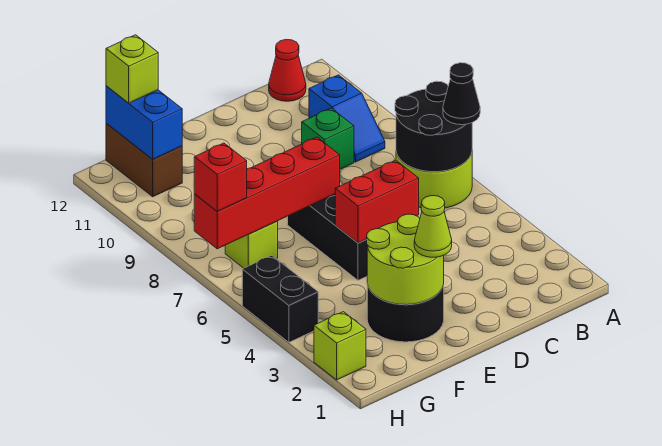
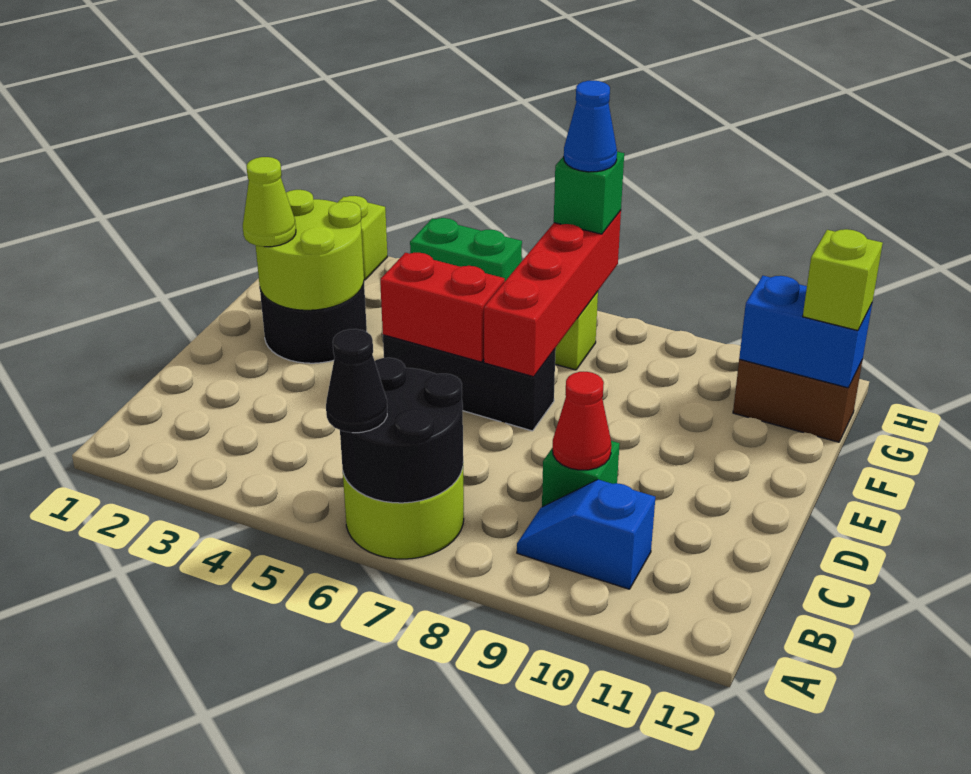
red 1x1 cone [269,40,306,101] -> red 1x1 cone moved to [553,372,611,470]
red 1x2 brick [335,160,419,243] -> red 1x2 brick turned to [380,253,505,362]
black 1x2 brick [242,255,318,342] -> green 1x2 brick [410,218,522,281]
red 1x1 brick [194,143,247,211] -> green 1x1 brick [554,152,624,234]
none -> blue 1x1 cone [564,81,617,172]

